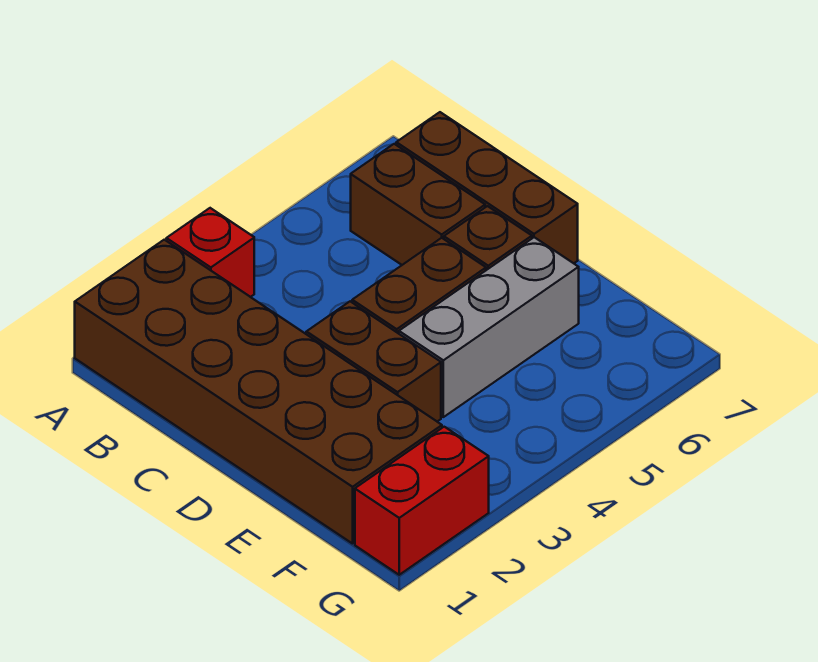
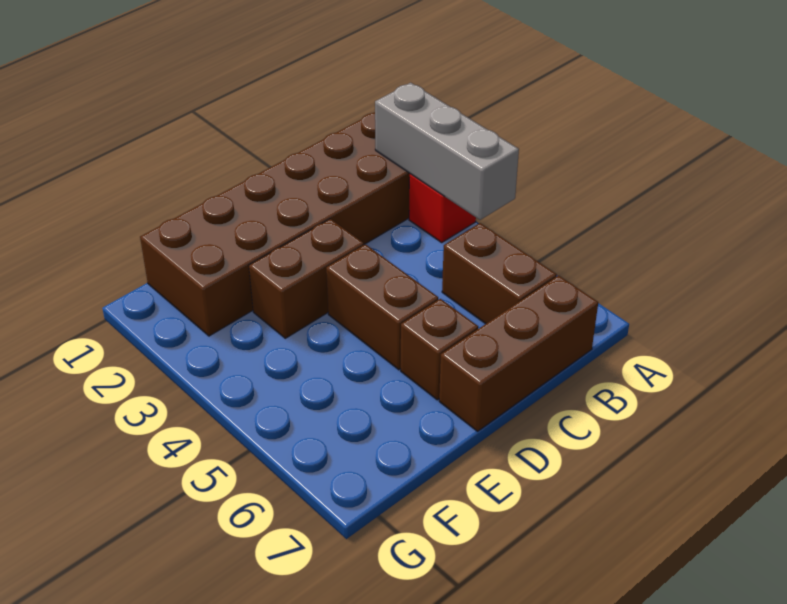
brown 1x2 brick [351,144,485,265] -> brown 1x2 brick turned to [442,223,557,324]
grey 1x3 brick [399,237,579,417] -> grey 1x3 brick moved to [375,83,519,220]
red 1x2 brick [355,427,489,575] -> none

